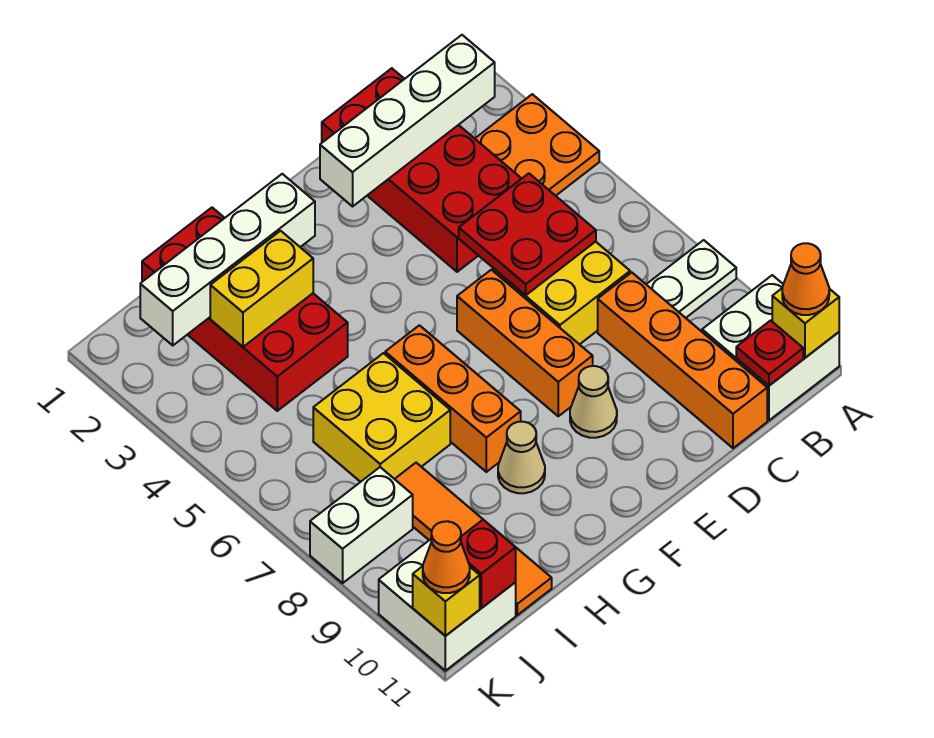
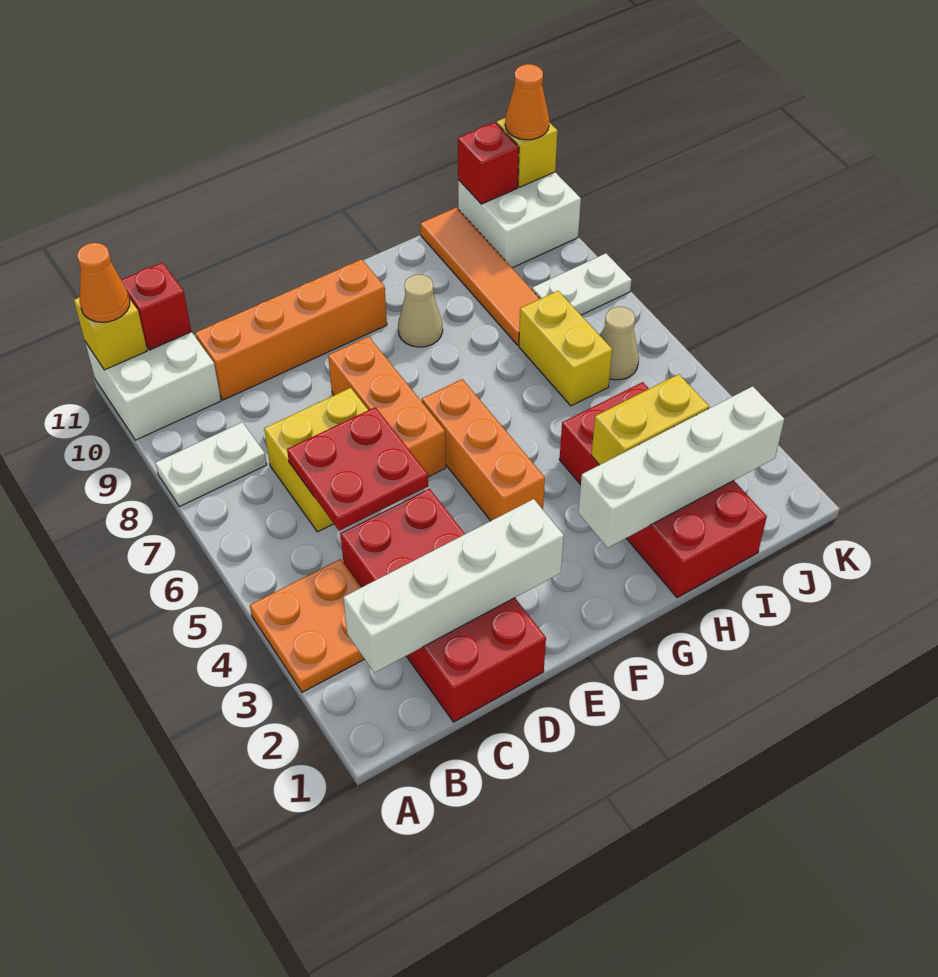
red 1x1 plate [736,320,803,386] -> red 1x1 brick [121,262,192,350]
orange 1x4 brick [598,272,767,448] -> orange 1x4 brick turned to [195,259,387,400]
tan 1x1 cone [570,366,617,438] -> tan 1x1 cone moved to [601,307,639,380]
orange 1x3 brick [385,325,521,472] -> orange 1x3 brick moved to [422,379,545,521]
yellow 2x2 brick [313,353,450,482] -> yellow 1x2 brick [519,291,612,406]
white 1x2 brick [310,467,413,583] -> white 1x2 plate [532,253,631,315]

